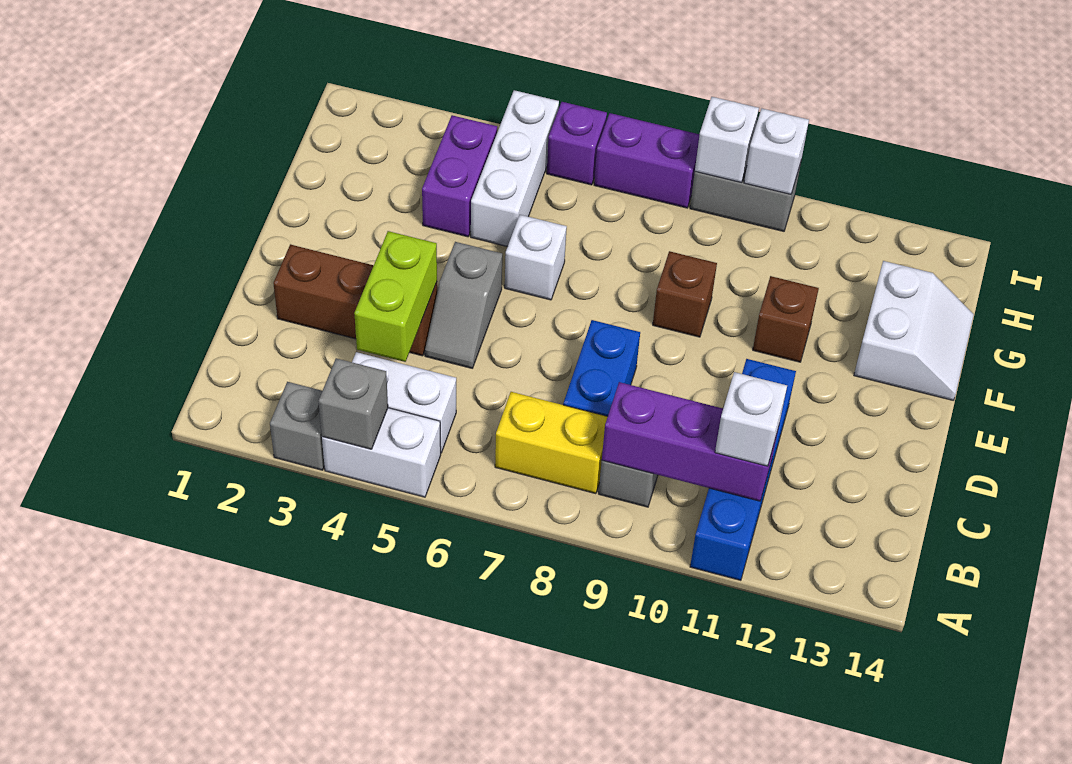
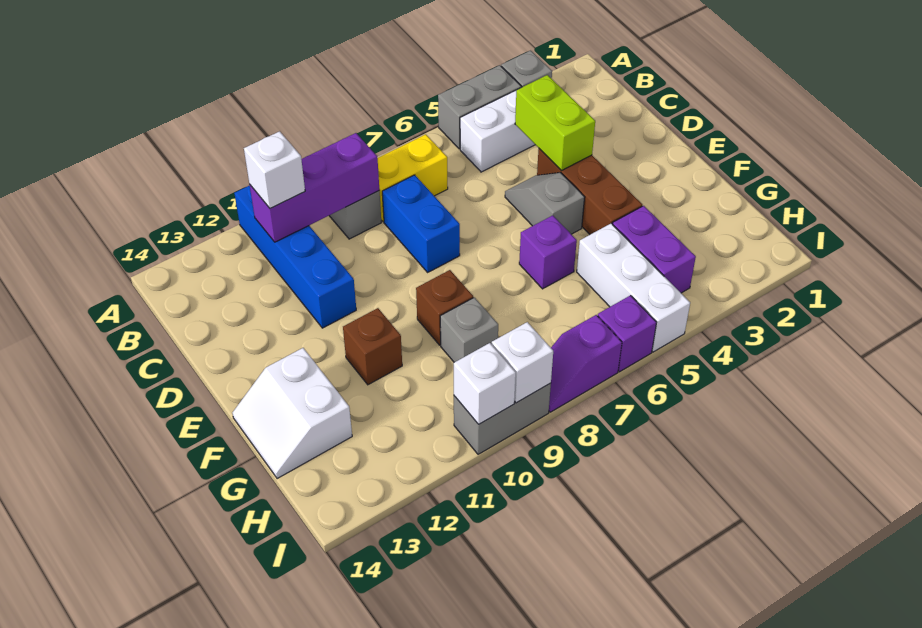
white 1x2 brick [322,408,441,497] -> grey 1x2 brick [438,65,521,149]
grey 1x1 brick [319,358,388,449] -> grey 1x1 brick moved to [440,297,498,362]
brown 1x3 brick [273,244,437,356] -> brown 1x3 brick turned to [537,149,642,234]
white 1x1 brick [505,215,567,300] -> purple 1x1 brick [519,215,577,289]
purple 1x2 brick [594,113,700,208] -> purple 1x2 slope [549,315,622,412]

